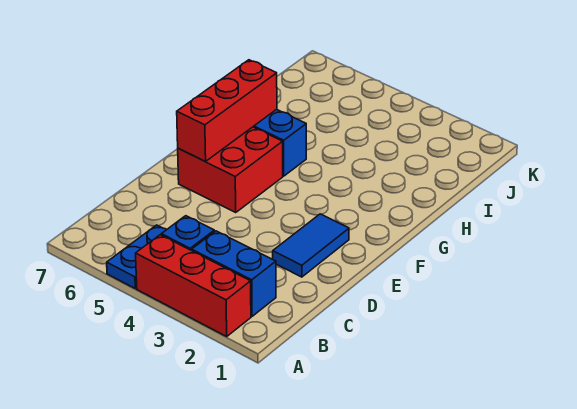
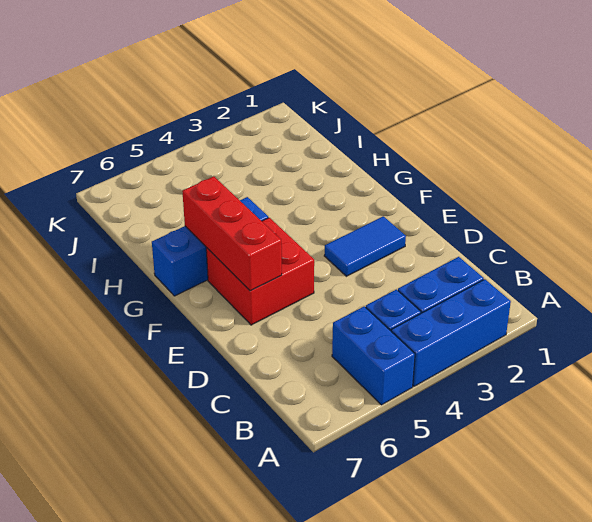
red 1x3 brick [136,235,251,336] -> blue 1x3 brick [391,279,511,386]
blue 1x2 plate [107,225,167,289] -> blue 1x2 brick [332,306,415,405]
blue 1x2 tile [273,214,349,277] -> blue 1x2 tile turned to [324,216,406,276]

